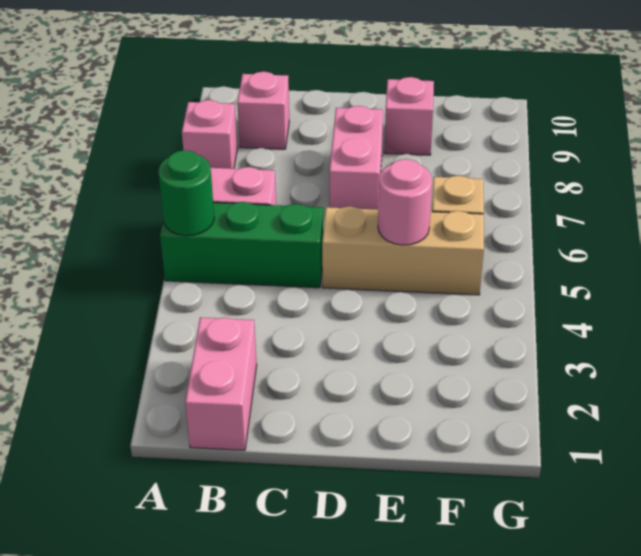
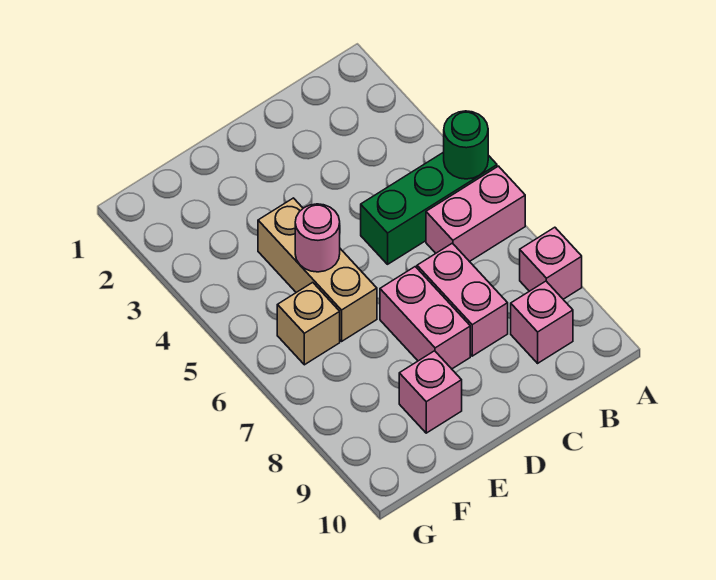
pink 1x2 brick [185,317,257,450] -> pink 1x2 brick moved to [417,243,508,356]
tan 1x3 brick [322,206,484,295] -> tan 1x3 brick turned to [258,198,377,341]

